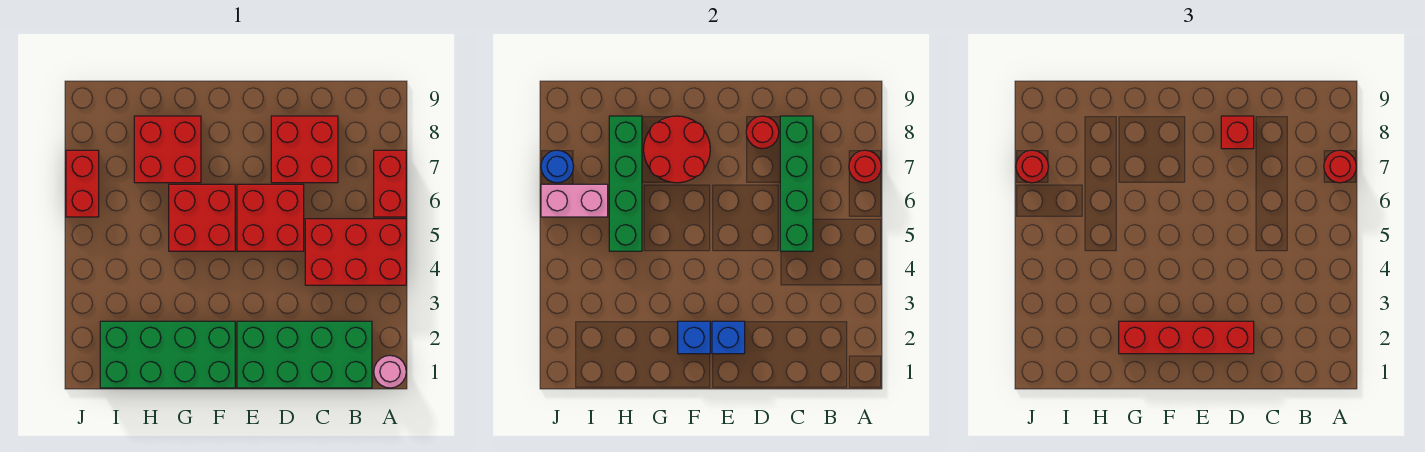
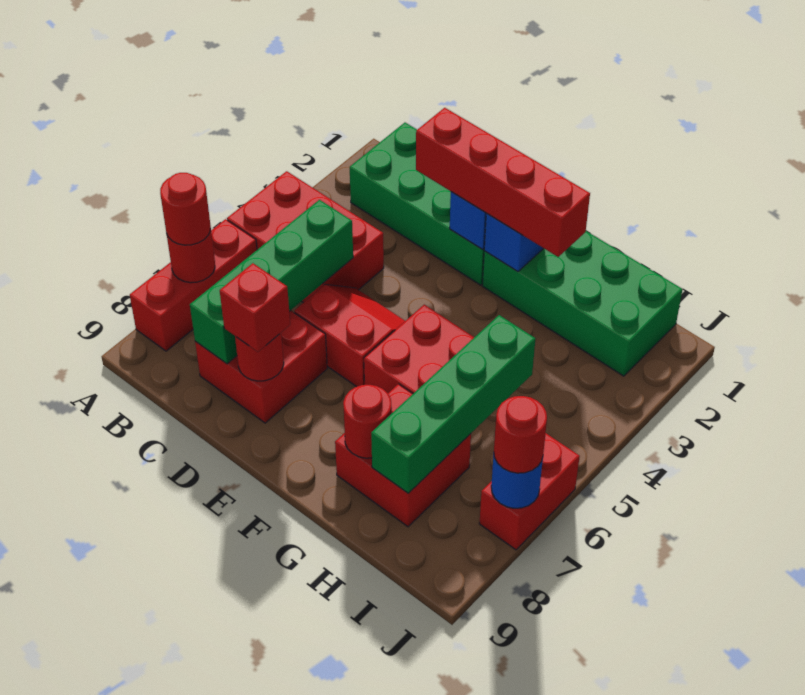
pink 1x1 round brick [374,356,406,388] -> none
red 1x2 brick [374,150,406,217] -> red 1x3 brick [130,219,257,351]
red 2x2 brick [237,184,304,251] -> red 2x2 slope [294,285,405,387]
red 2x2 round brick [644,116,710,183] -> red 1x1 round brick [343,385,392,458]
pink 1x2 brick [541,184,608,217] -> none

